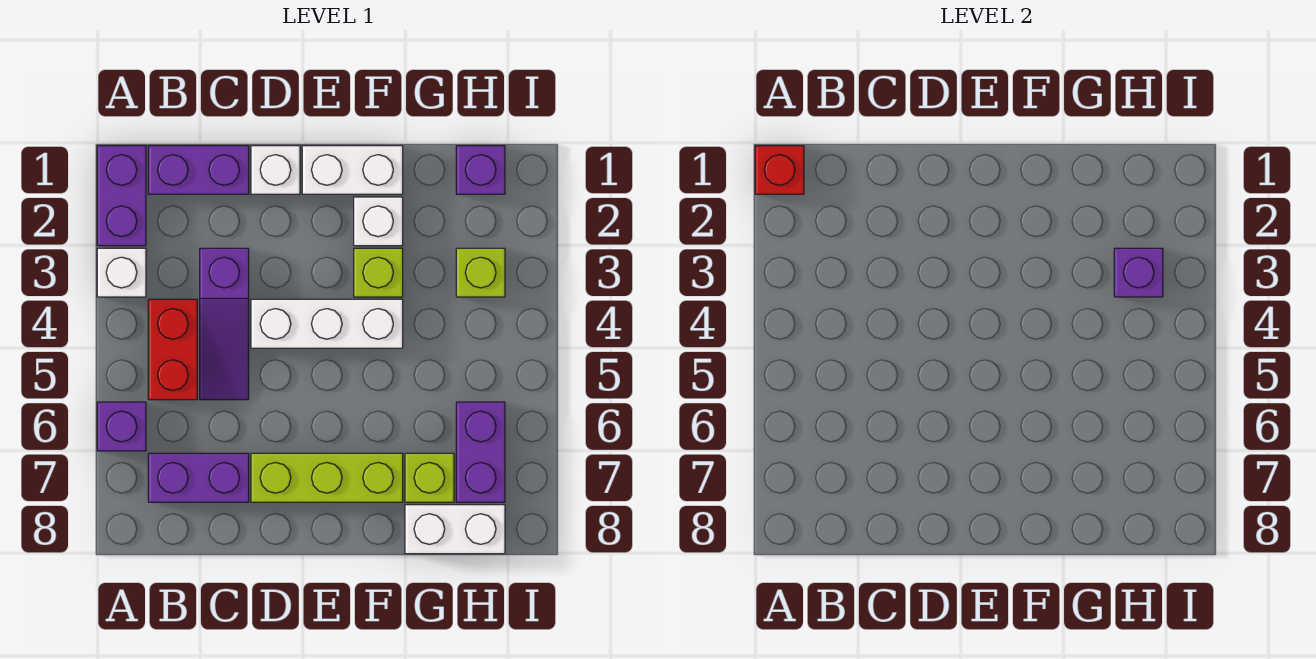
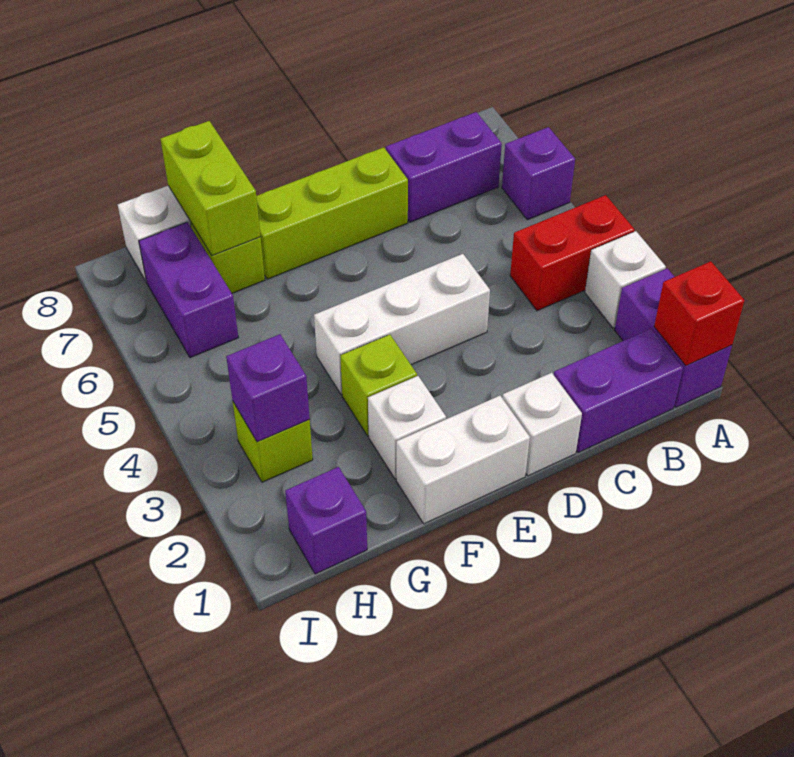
red 1x2 brick [148,299,197,400] -> red 1x2 brick turned to [510,195,634,311]
purple 1x3 slope [200,248,249,400] -> none
none -> lime 1x2 brick [161,121,260,256]

